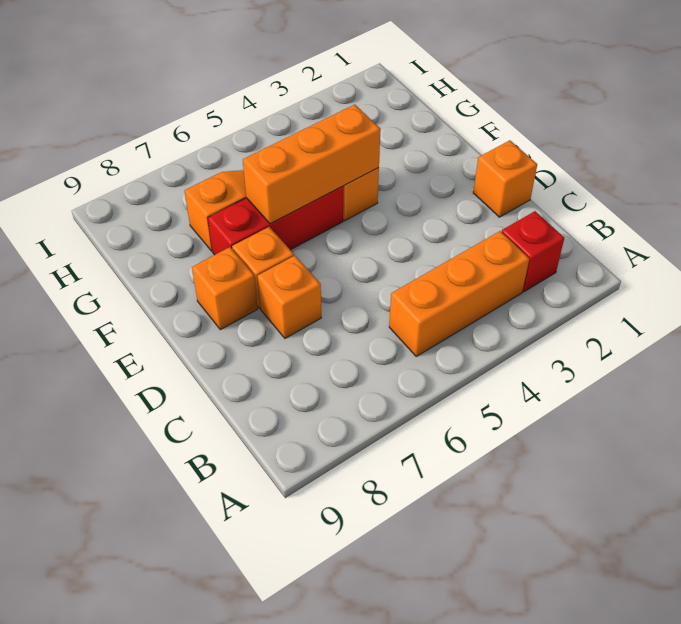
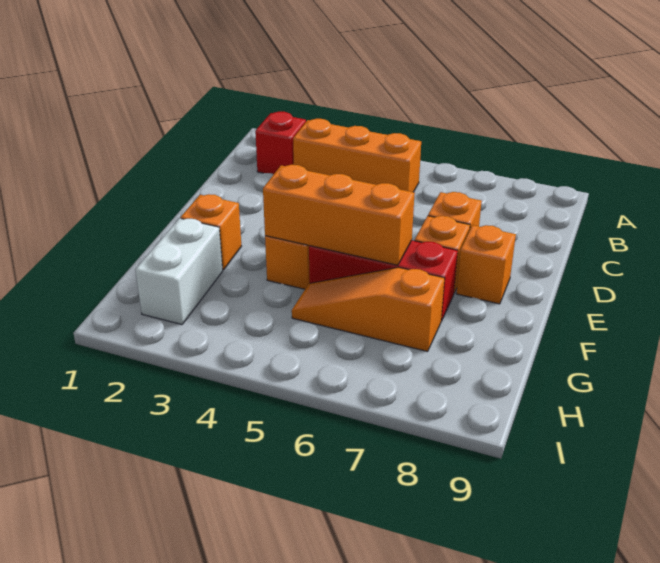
orange 1x1 brick [473,140,537,217] -> orange 1x1 brick moved to [180,194,241,270]
none -> white 1x2 brick [135,218,223,325]

